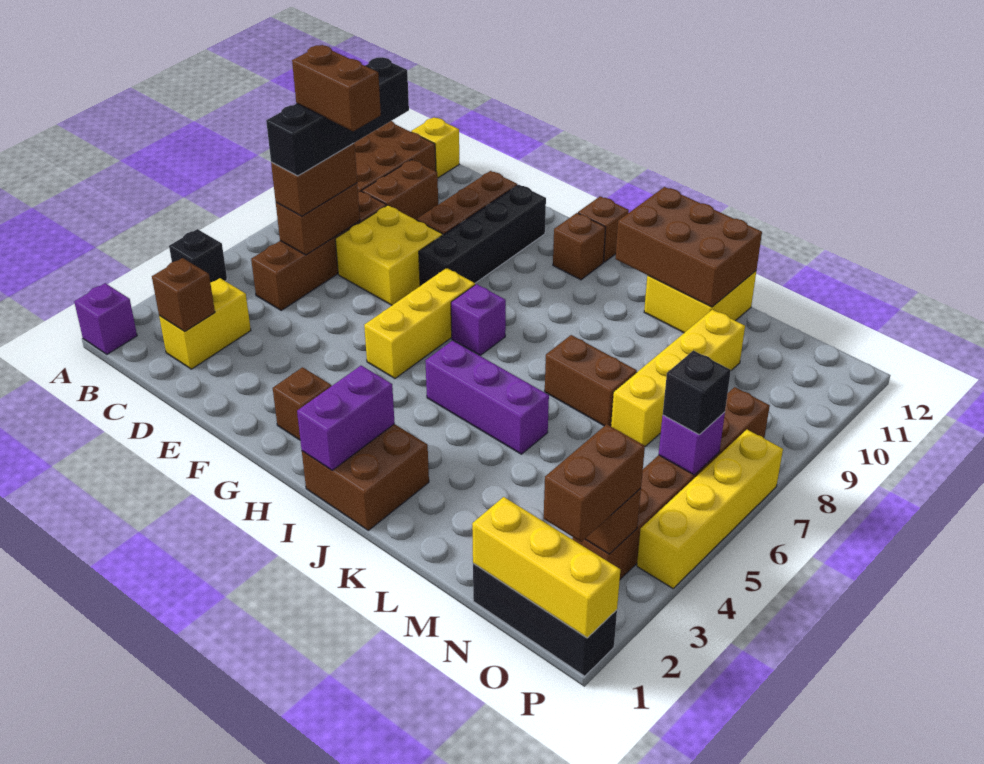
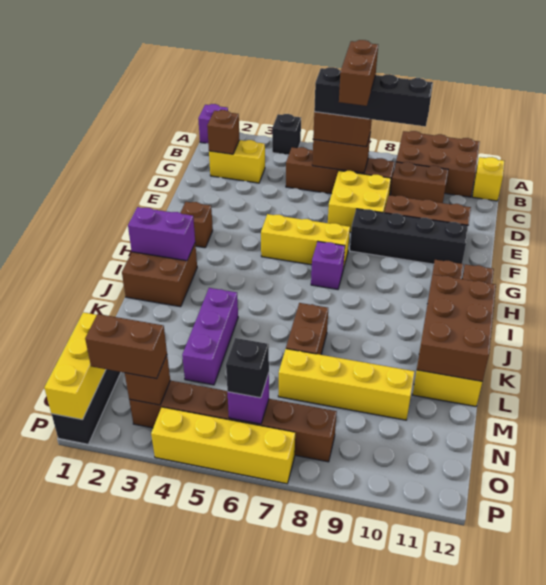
purple 1x3 brick [426,341,549,454] -> purple 1x3 brick moved to [182,288,238,385]

